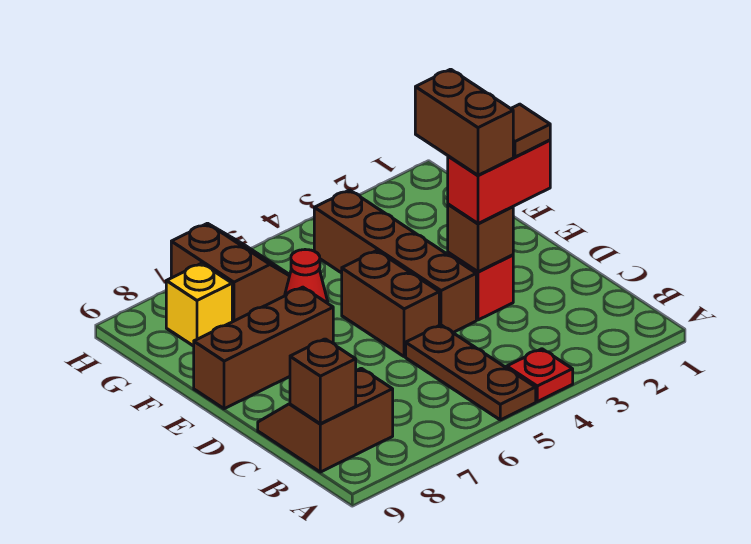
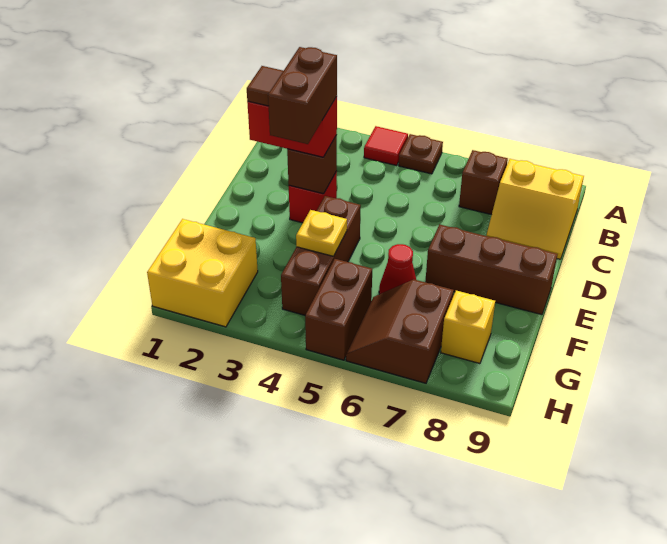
red 1x1 plate [507,349,573,402] -> red 1x1 tile [364,126,408,166]
brown 1x3 plate [406,325,536,420] -> brown 1x1 plate [399,134,443,174]
brown 2x2 slope [258,368,393,472] -> yellow 2x2 slope [486,159,584,259]
brown 1x1 brick [290,339,356,424] -> brown 1x1 brick moved to [459,150,508,215]
brown 1x4 brick [314,190,476,333] -> brown 1x3 brick [281,196,361,315]
brown 1x2 brick [342,251,439,357] -> brown 1x2 brick moved to [305,259,372,360]
none -> yellow 1x1 plate [296,210,347,256]
none -> yellow 2x2 brick [147,219,258,327]

